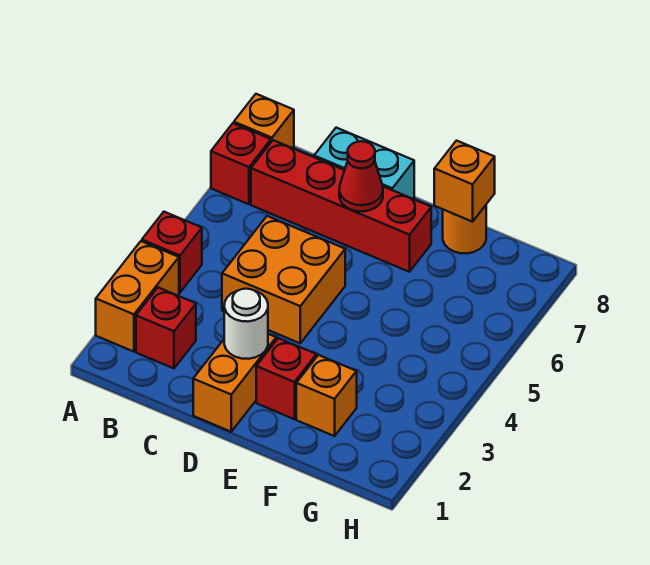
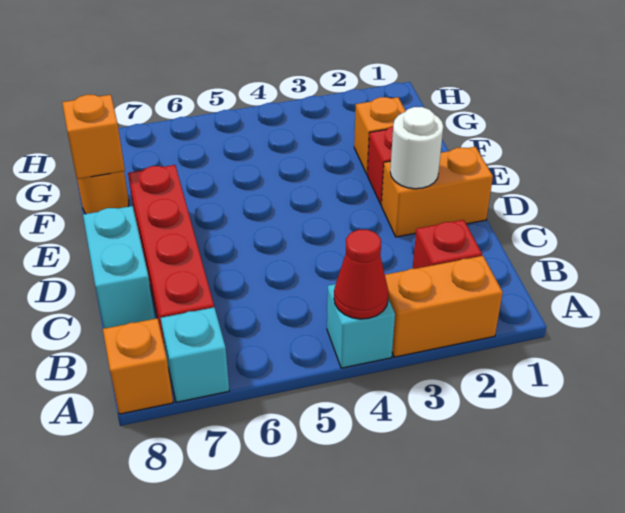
red 1x1 brick [142,212,202,293] -> cyan 1x1 brick [327,284,395,368]
red 1x1 brick [211,123,271,204] -> cyan 1x1 brick [161,307,229,402]
orange 2x2 brick [222,216,345,343] -> none
red 1x1 cone [339,141,383,212] -> red 1x1 cone moved to [334,230,389,319]

